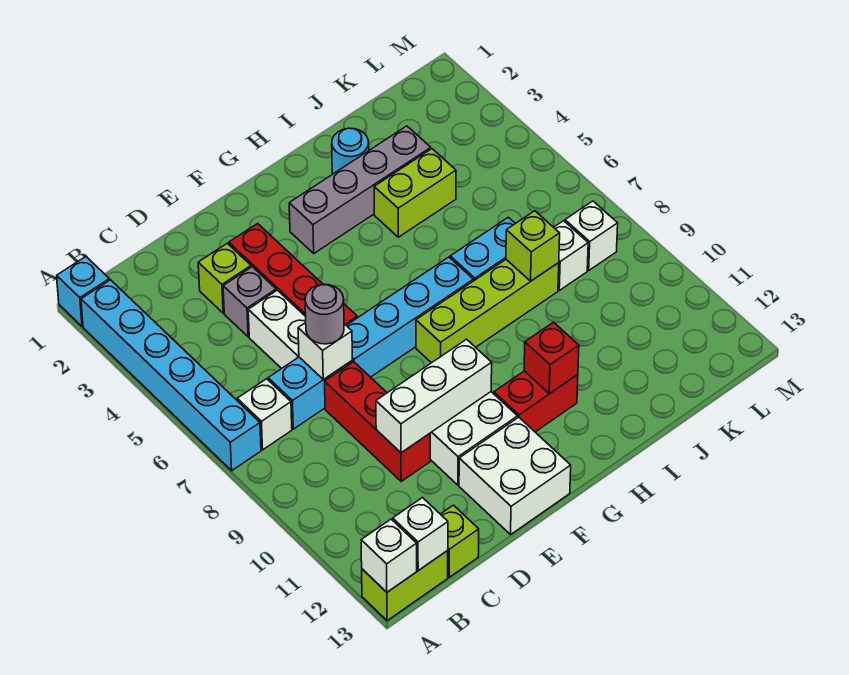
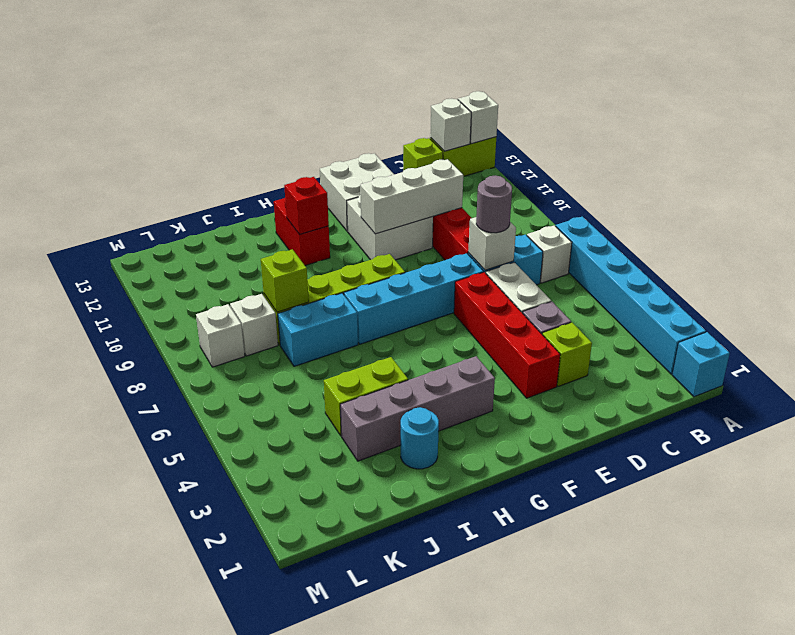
red 1x2 brick [494,371,578,432] -> red 1x2 brick turned to [274,198,330,265]

